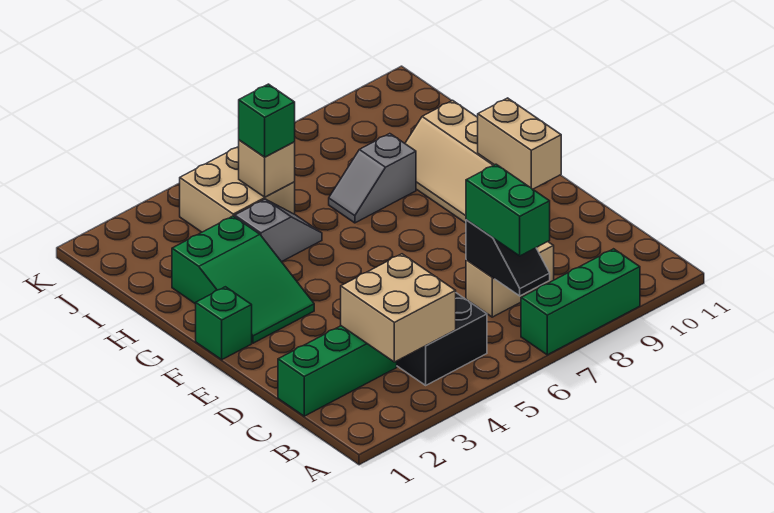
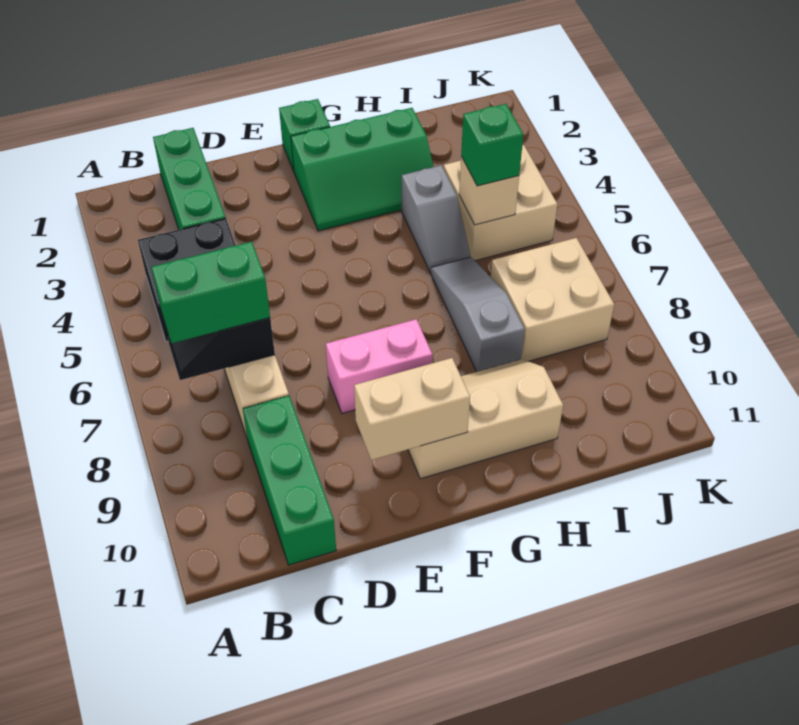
green 1x3 brick [521,249,640,355] -> green 1x3 brick moved to [243,396,336,565]
tan 2x2 brick [341,254,456,362] -> tan 2x2 brick moved to [491,238,614,361]
none -> pink 1x2 brick [326,319,432,413]
green 2x3 slope [172,216,314,343] -> green 2x3 slope turned to [291,108,434,231]
grey 1x2 slope [329,134,416,223] -> grey 1x3 slope [431,257,525,372]

